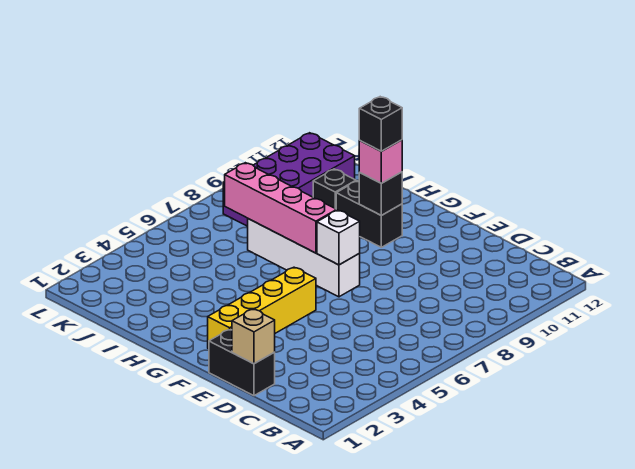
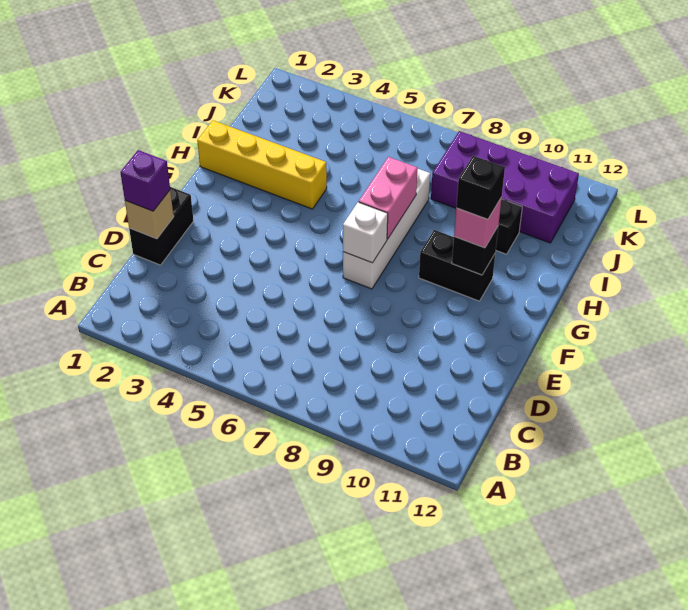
none -> purple 1x1 brick [120,150,170,211]
yellow 1x4 brick [208,267,316,349] -> yellow 1x4 brick moved to [197,120,327,209]
pink 1x4 brick [225,163,337,253] -> pink 1x2 brick [359,157,418,239]
black 1x2 brick [336,181,402,247] -> black 1x2 brick turned to [419,230,495,301]

